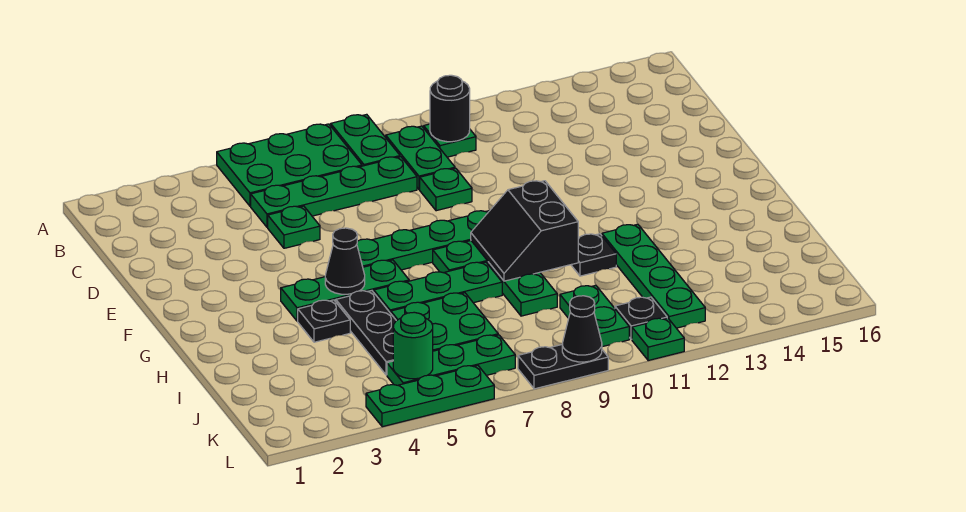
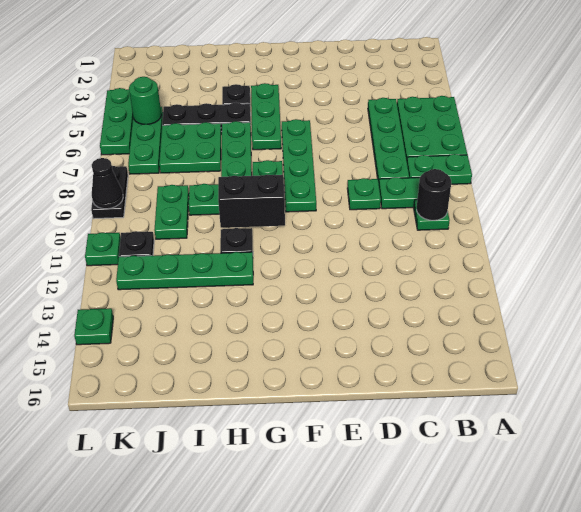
green 1x1 plate [268,206,320,248] -> green 1x1 plate moved to [74,308,113,345]
black 1x1 cone [325,228,365,294] -> none
green 1x2 plate [560,285,629,347] -> green 1x2 plate turned to [154,185,189,239]

